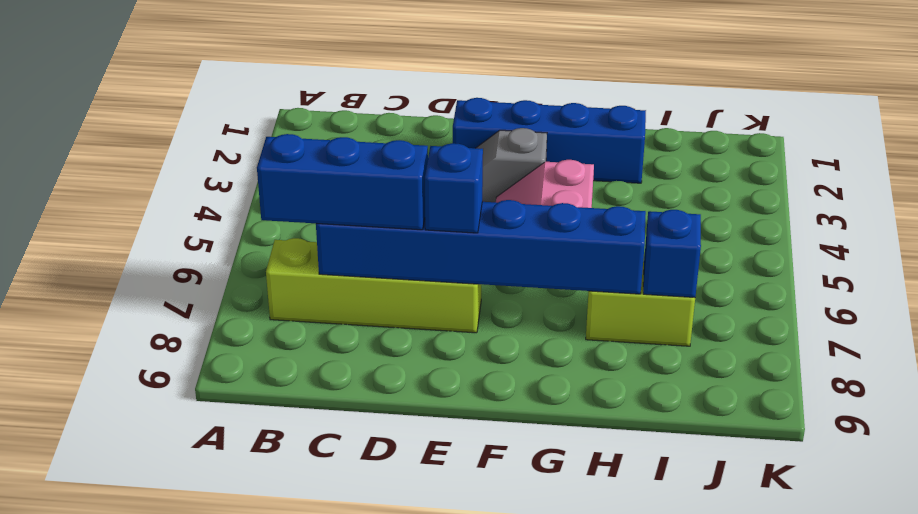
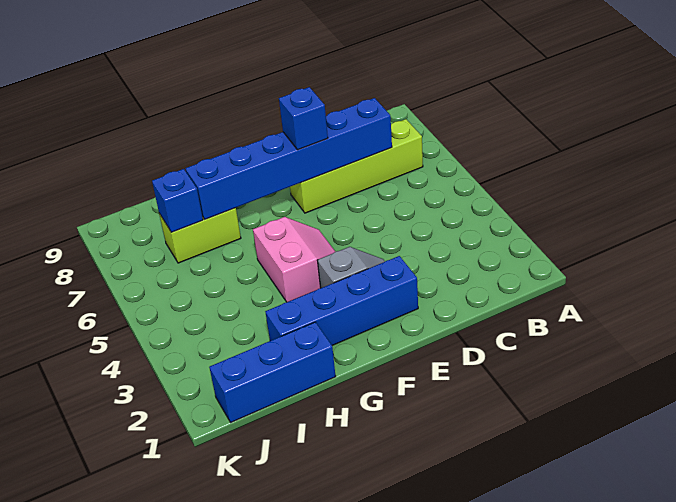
blue 1x3 brick [257,134,428,230] -> blue 1x3 brick moved to [209,322,336,422]

